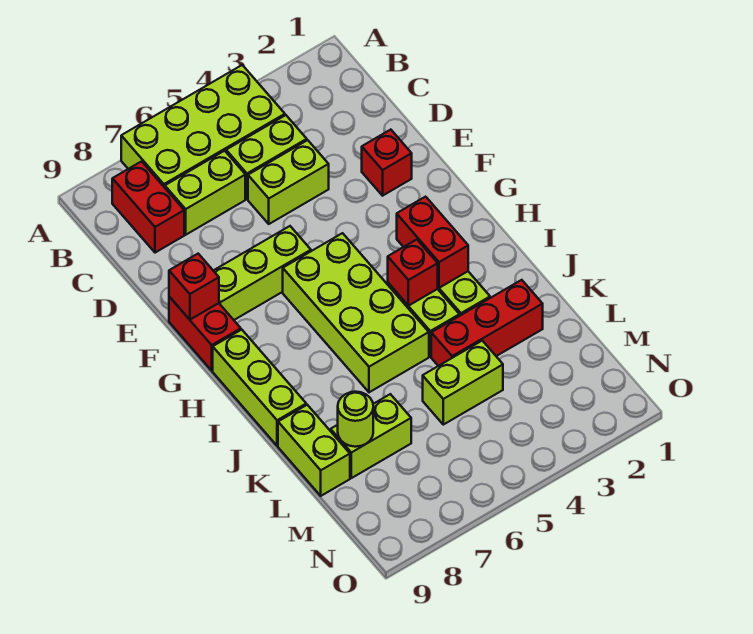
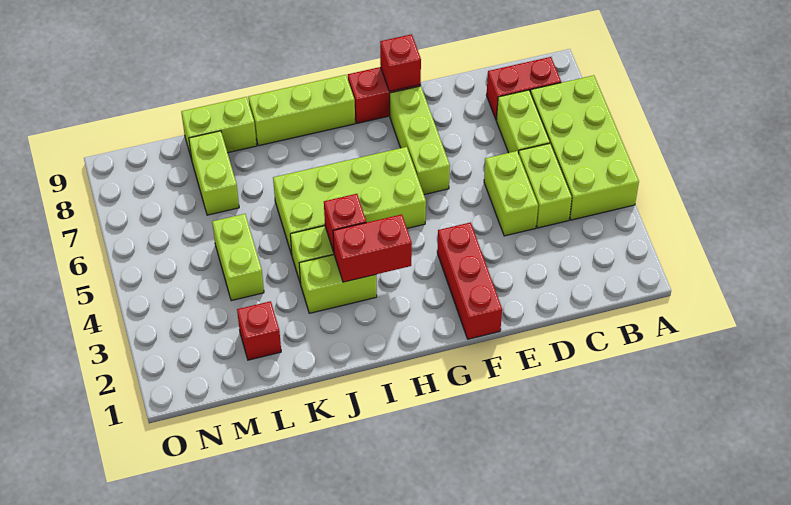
red 1x1 brick [362,130,412,196] -> red 1x1 brick moved to [237,301,281,360]
red 1x3 brick [431,280,543,366] -> red 1x3 brick moved to [437,223,502,339]
lime 1x1 round brick [338,392,373,447] -> none

